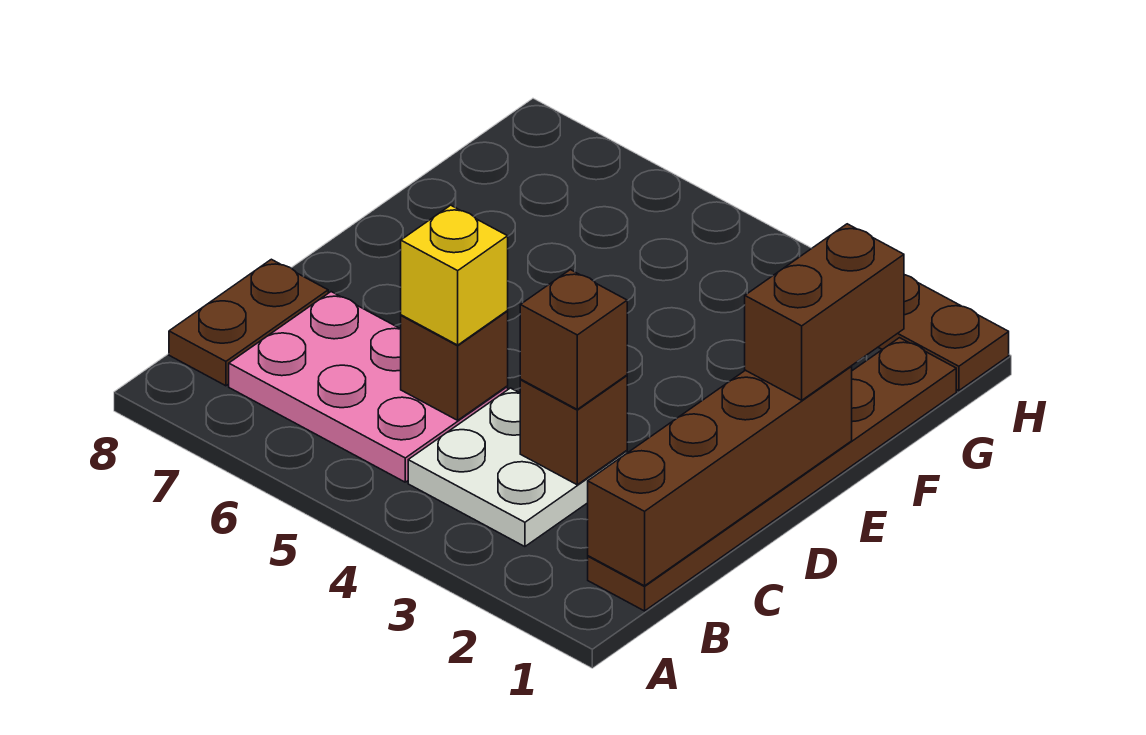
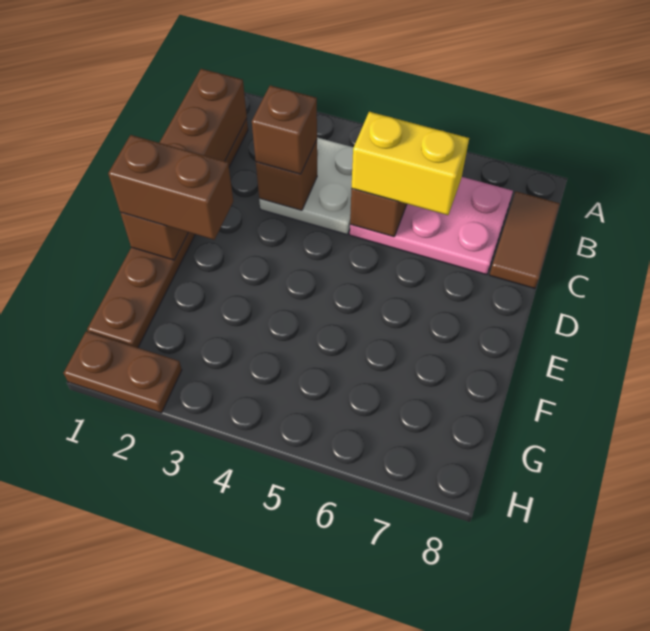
brown 1x2 plate [169,259,328,386] -> brown 1x2 tile [490,192,560,288]
yellow 1x1 brick [401,205,508,345] -> yellow 1x2 brick [352,112,469,215]
brown 1x2 brick [745,224,904,400] -> brown 1x2 brick turned to [108,135,233,240]

